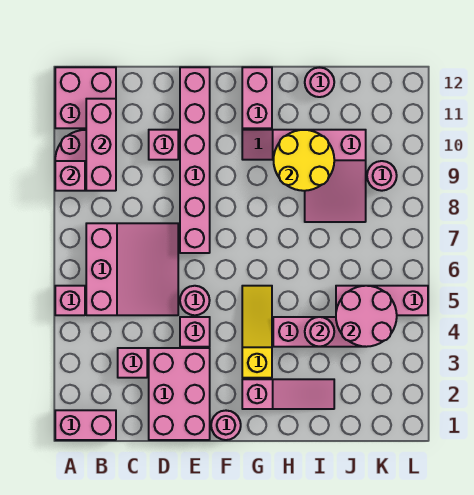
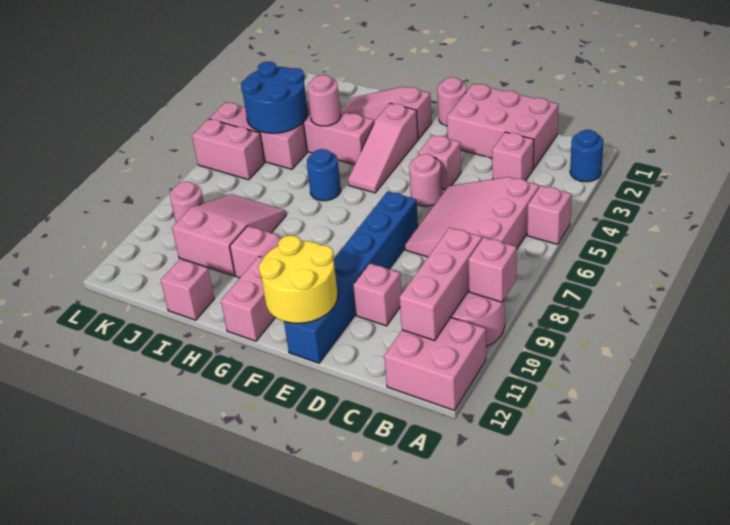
pink 1x2 brick [55,410,116,440] -> pink 1x2 brick moved to [192,119,265,180]
none -> blue 1x1 round brick [570,130,603,182]
pink 2x3 brick [149,348,210,440] -> pink 2x3 brick turned to [447,84,559,169]
pink 1x6 brick [180,67,210,253] -> blue 1x6 brick [284,191,418,363]
yellow 1x3 slope [242,286,272,378] -> pink 1x3 slope [348,103,418,193]
none -> blue 1x1 round brick [307,149,341,201]
yellow 2x2 round brick [274,130,334,191] -> yellow 2x2 round brick moved to [259,235,338,323]
pink 1x1 round brick [305,68,334,97] -> pink 1x1 brick [161,259,214,320]
pink 2x2 round brick [336,286,397,347] -> blue 2x2 round brick [241,62,308,133]

